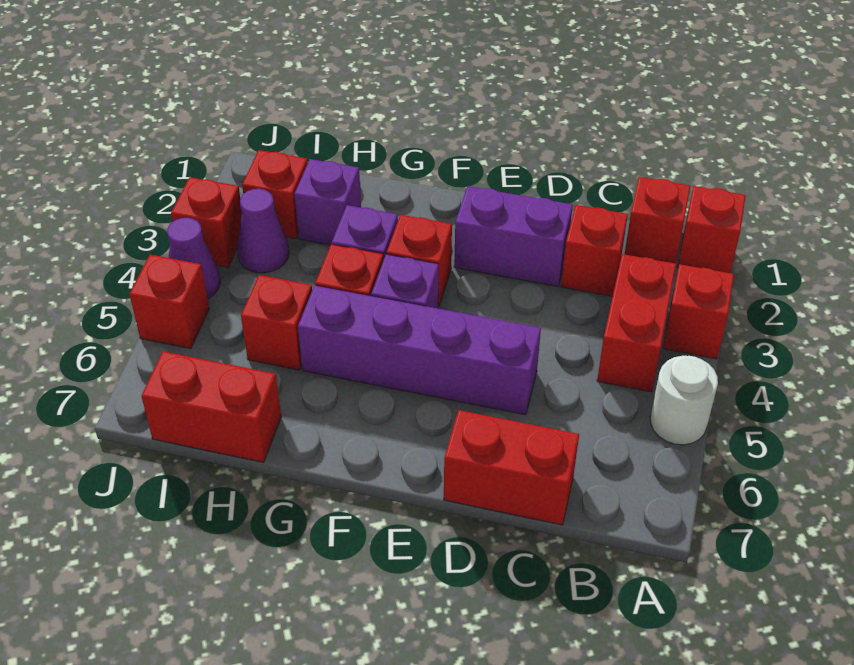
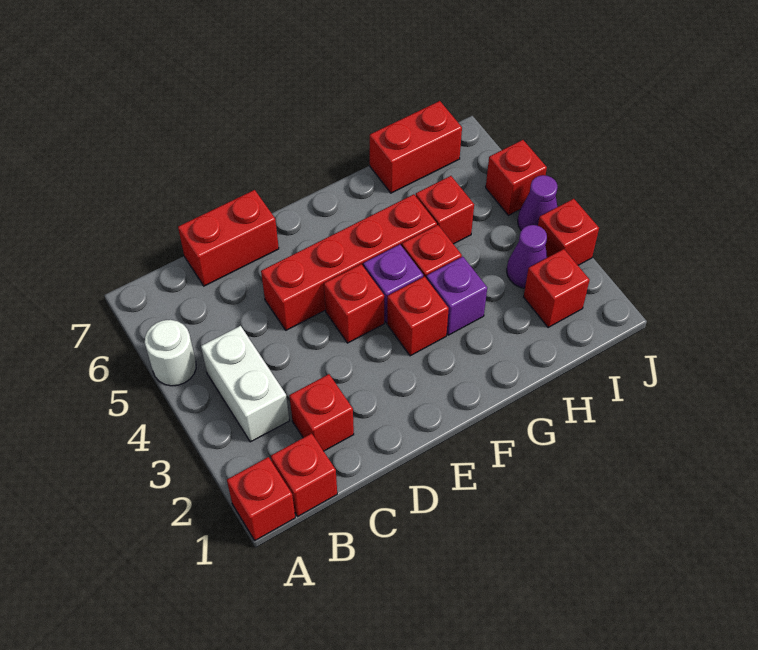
red 1x1 brick [663,264,734,359] -> red 1x1 brick moved to [324,264,384,343]
red 1x2 brick [597,254,676,392] -> white 1x2 brick [201,326,289,442]
purple 1x2 brick [454,186,573,286] -> none
purple 1x4 brick [298,285,541,415] -> red 1x4 brick [261,194,437,330]
purple 1x1 brick [294,159,361,245] -> none

